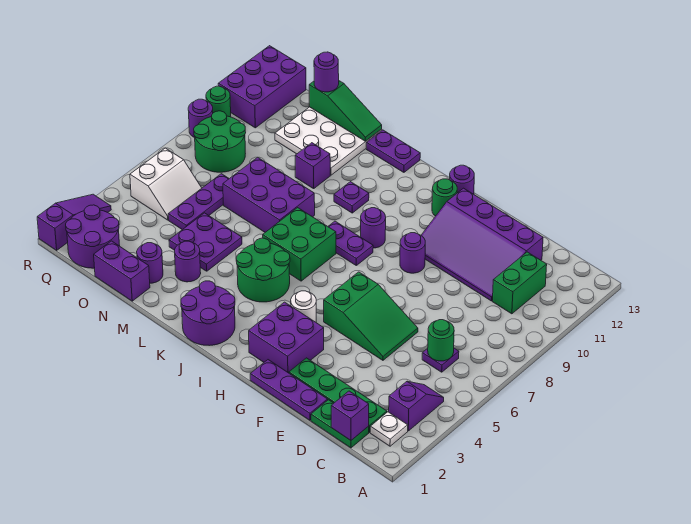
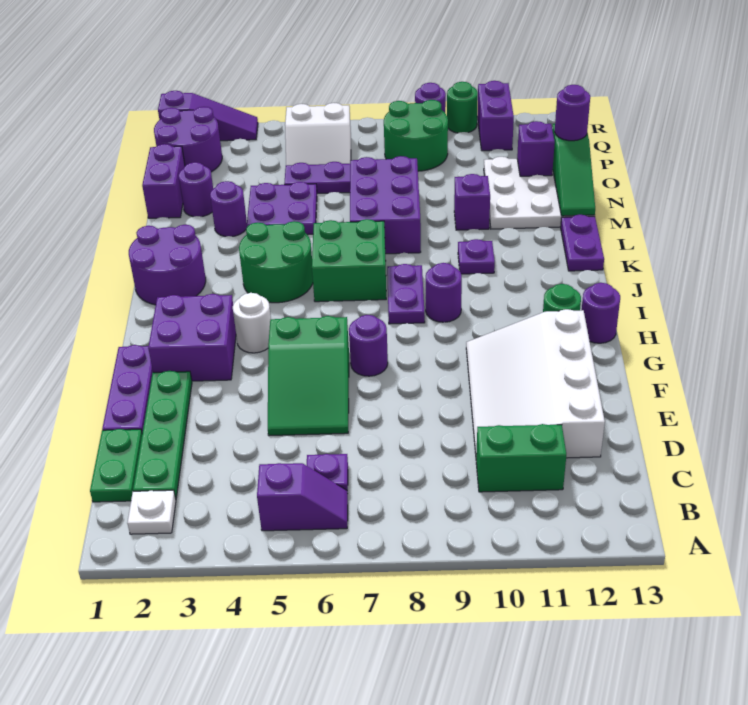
purple 1x2 slope [389,381,444,431] -> purple 1x2 slope moved to [257,463,348,531]
purple 1x1 brick [331,391,369,440] -> purple 1x1 brick moved to [517,121,555,176]
green 1x1 round brick [428,320,454,361] -> none
purple 3x4 slope [421,188,543,301] -> white 3x4 slope [466,309,605,458]
purple 1x1 round brick [400,233,425,273] -> purple 1x1 round brick moved to [349,315,388,376]
purple 2x3 brick [218,46,306,128] -> purple 1x2 brick [477,81,514,151]

